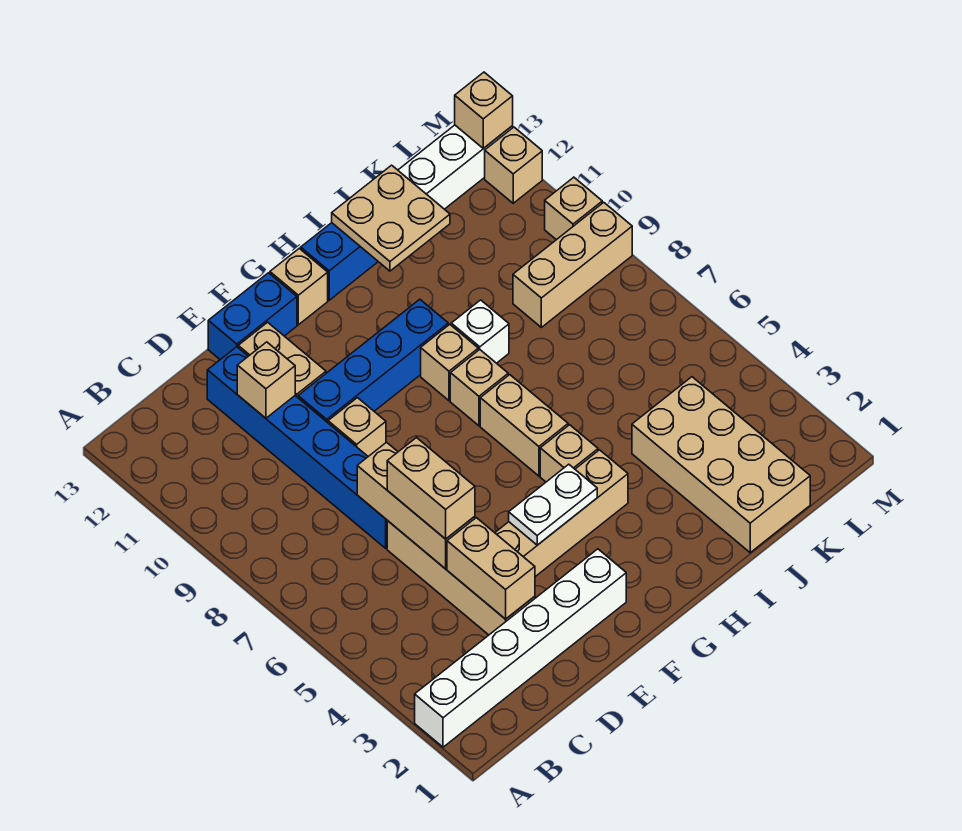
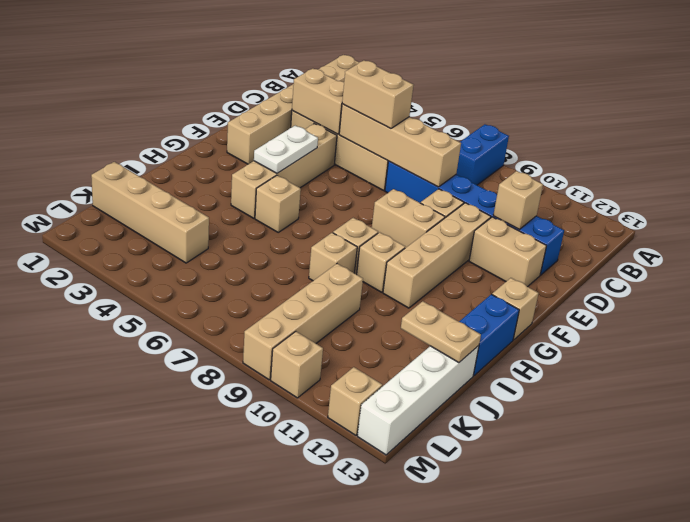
white 1x6 brick [415,549,626,747] -> tan 1x6 brick [227,55,359,164]
tan 1x3 brick [357,442,475,569] -> tan 1x4 brick [339,104,461,187]
blue 1x4 brick [298,299,448,423] -> tan 1x4 brick [383,203,491,308]
blue 1x2 brick [208,273,297,360] -> blue 1x2 brick moved to [456,124,509,185]
tan 1x2 brick [480,375,568,476] -> tan 1x2 brick moved to [372,189,445,248]
white 1x1 brick [451,300,509,363] -> none
tan 2x2 plate [332,165,450,271] -> tan 1x2 plate [401,301,481,363]
tan 2x4 brick [632,377,810,553] -> tan 1x4 brick [91,162,209,263]
tan 1x3 brick [513,202,632,327] -> tan 1x4 brick [243,264,363,380]
tan 1x1 brick [455,72,513,148] -> tan 1x1 brick moved to [309,233,357,281]

